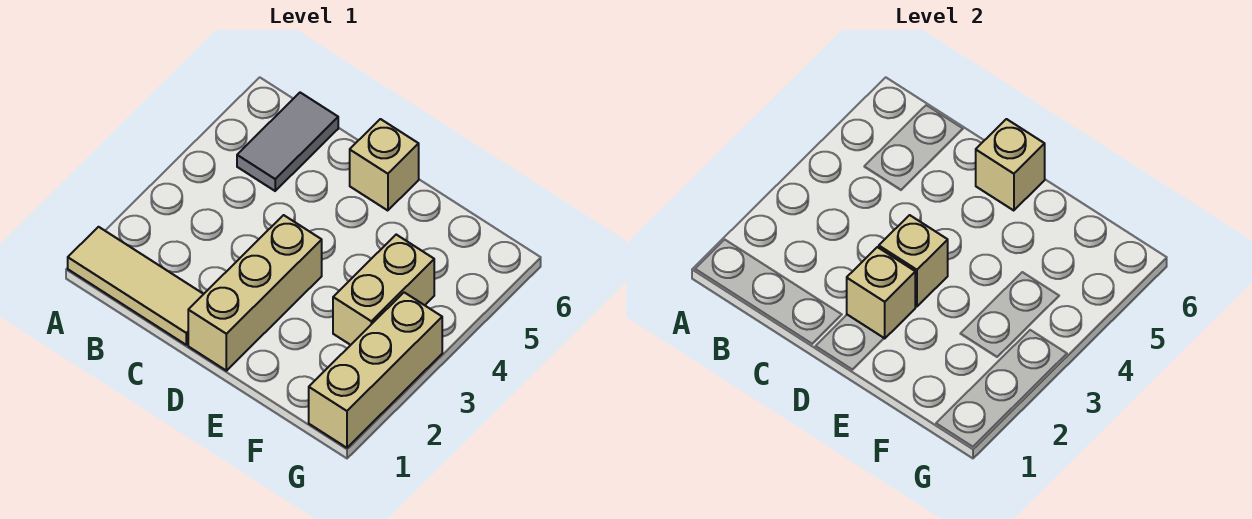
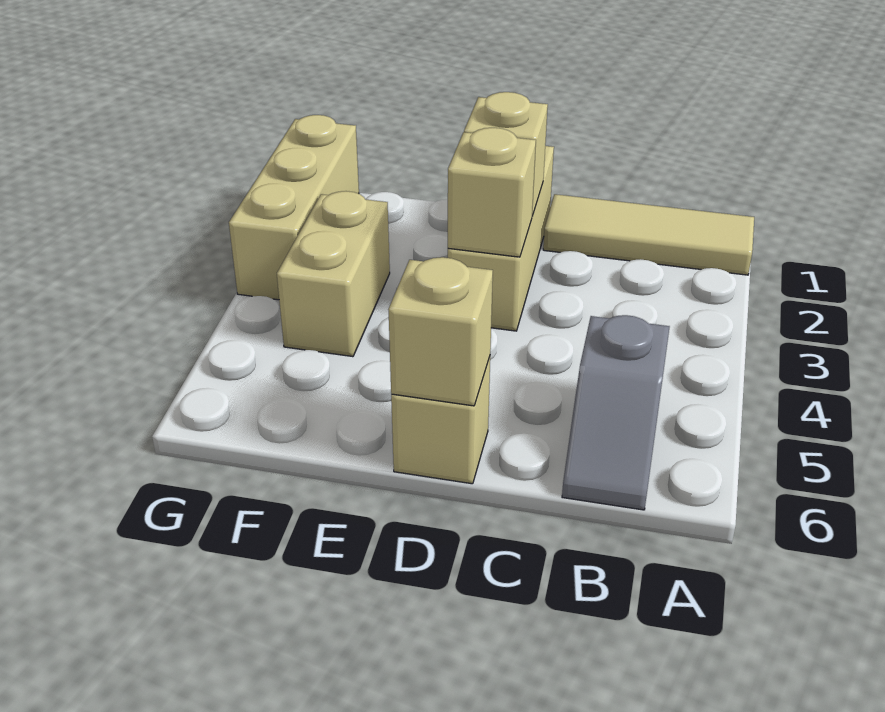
grey 1x2 tile [237,93,338,191] -> grey 1x2 slope [562,315,670,510]

